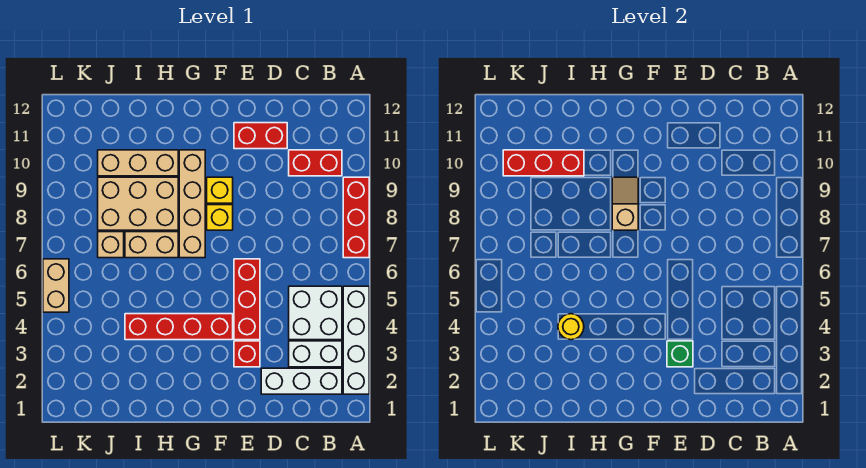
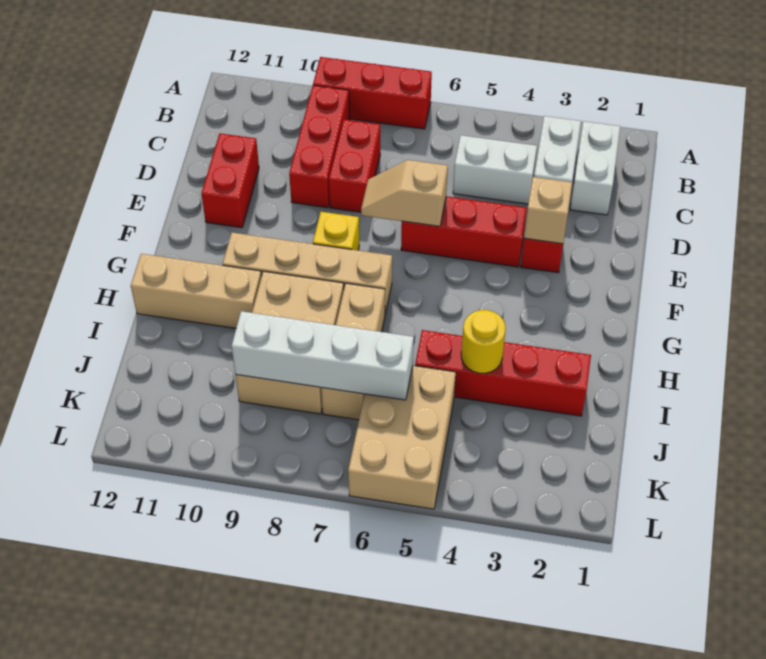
white 1x4 brick [343,286,369,394] -> white 1x4 brick moved to [232,311,414,400]
white 1x3 brick [261,368,342,394] -> white 1x2 brick [570,121,620,215]
white 2x2 brick [289,286,342,340] -> white 1x2 brick [453,135,537,204]
red 1x2 brick [289,150,342,176] -> red 1x2 brick moved to [329,120,380,212]
green 1x1 brick [667,341,693,367] -> tan 1x1 brick [524,177,572,244]
red 1x4 brick [125,314,233,340] -> red 1x4 brick turned to [415,330,591,416]
yellow 1x1 brick [207,177,233,203] -> none
tan 1x2 slope [612,177,638,230] -> tan 1x2 slope moved to [361,160,448,226]
tan 1x3 brick [98,150,178,176] -> tan 1x3 brick turned to [131,254,262,328]
red 1x3 brick [503,150,584,176] -> red 1x3 brick moved to [289,85,350,208]
tan 1x2 brick [43,259,69,312] -> tan 2x3 brick [348,366,456,509]

